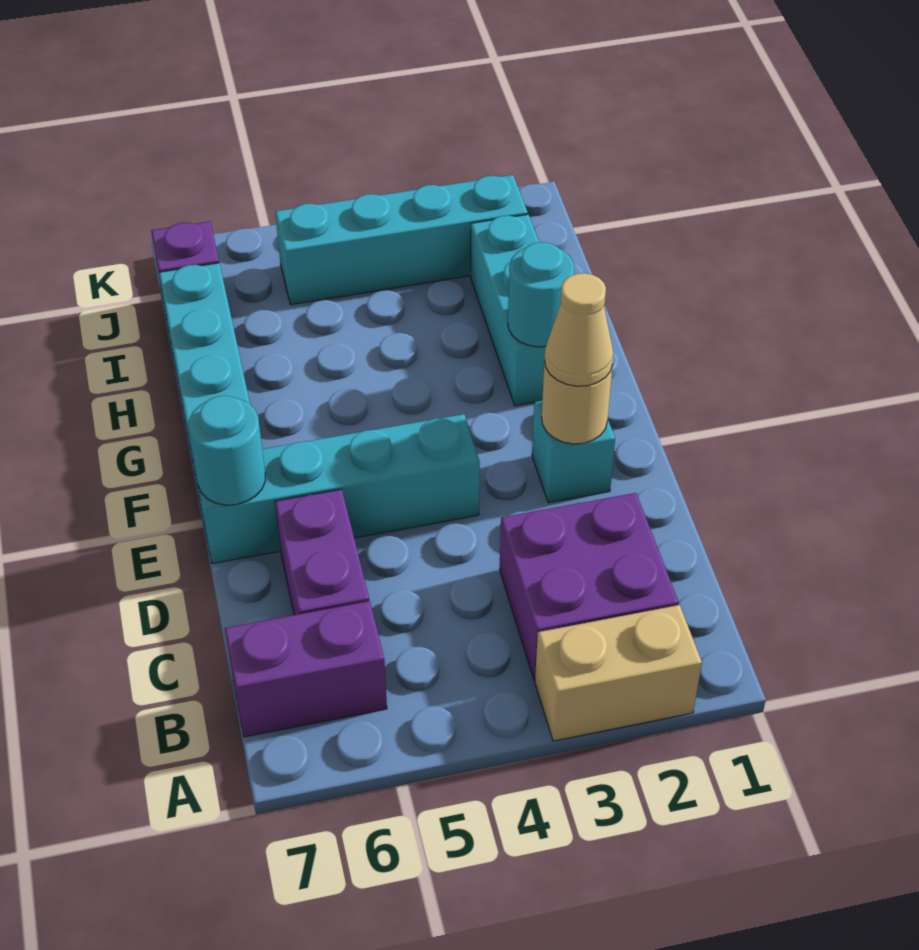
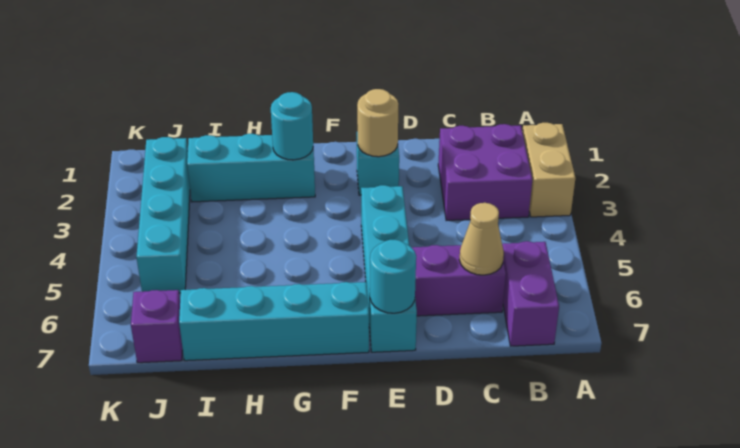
tan 1x1 cone [544,273,613,386] -> tan 1x1 cone moved to [459,203,504,275]

